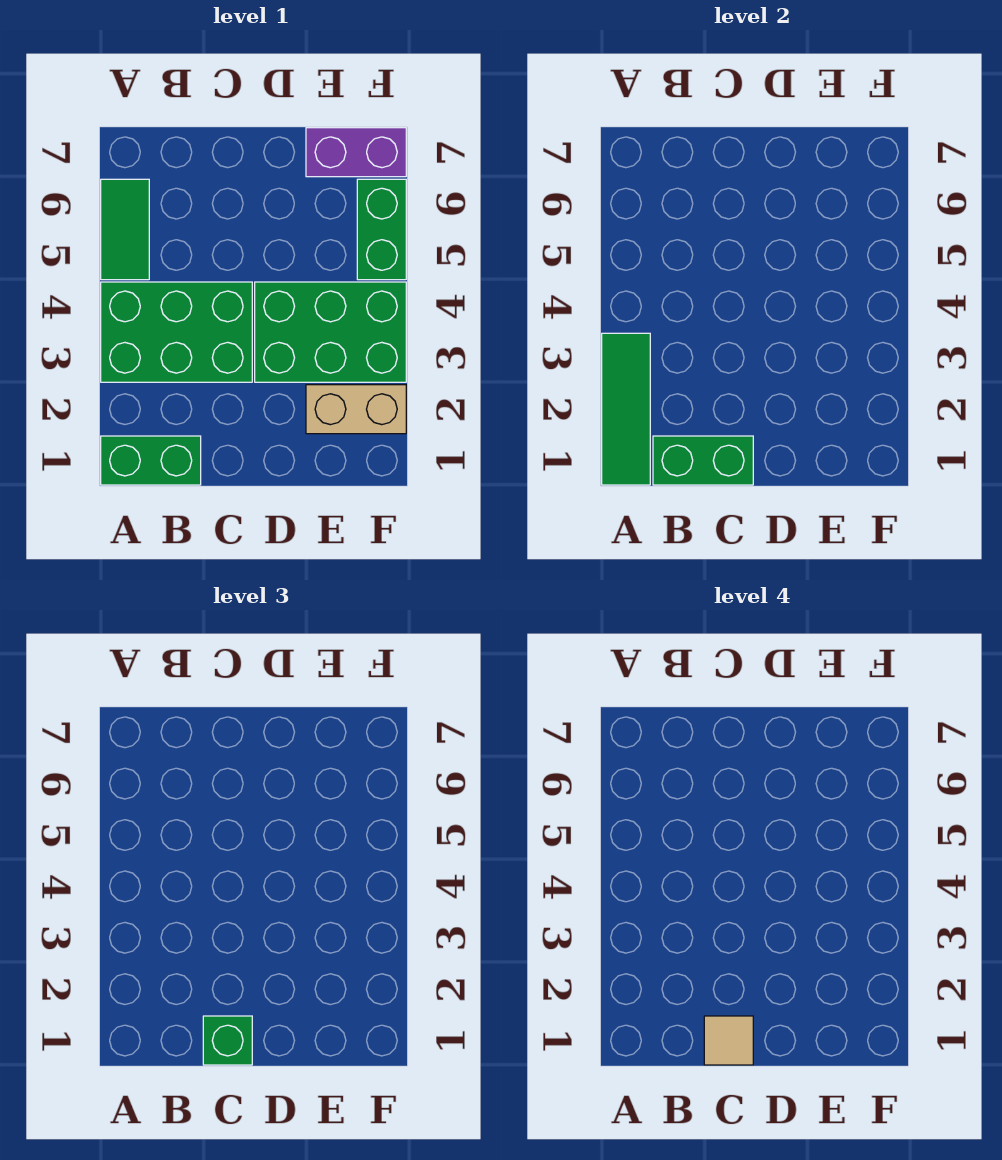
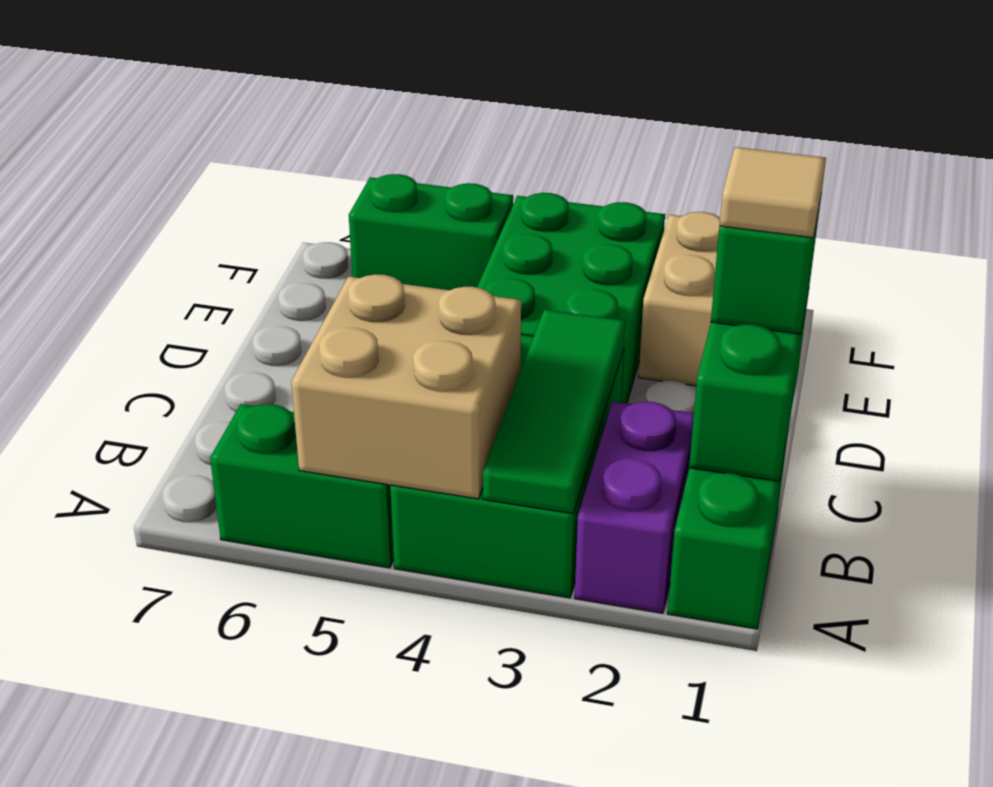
green 1x3 tile [602,333,650,485] -> green 1x3 tile turned to [483,309,626,514]
none -> tan 2x2 brick [291,274,521,499]
green 1x2 tile [101,179,149,280] -> green 1x2 brick [210,404,394,568]
purple 1x2 brick [306,128,406,177] -> purple 1x2 brick moved to [575,401,694,613]

